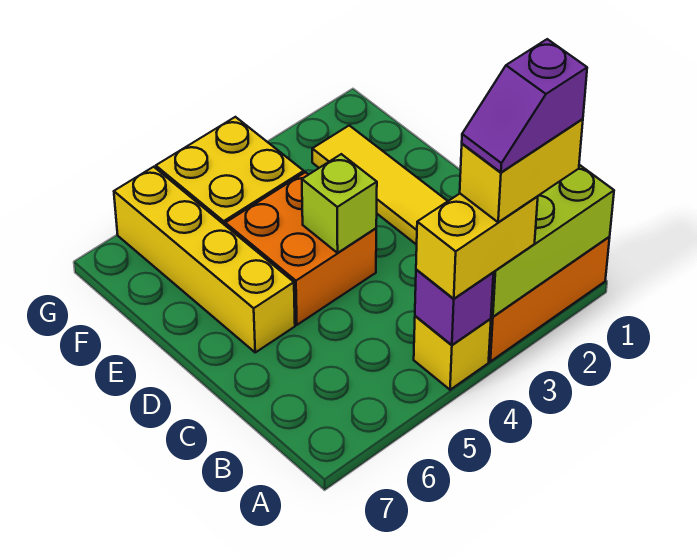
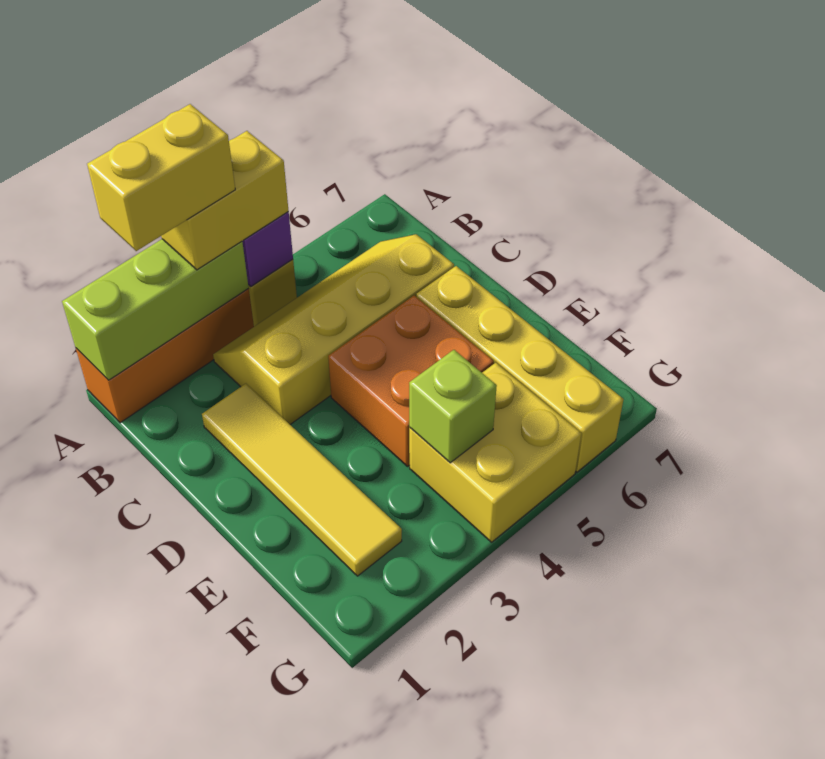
purple 1x2 slope [462,39,587,172] -> none
none -> yellow 2x4 slope [213,234,454,424]
lime 1x1 brick [302,154,377,253] -> lime 1x1 brick moved to [409,350,497,463]

